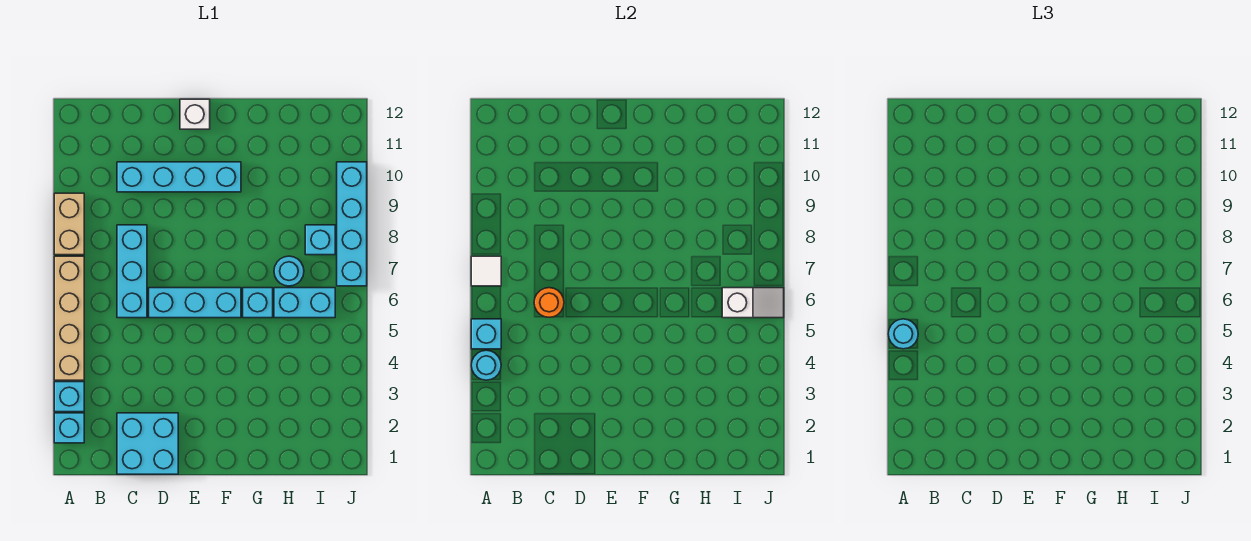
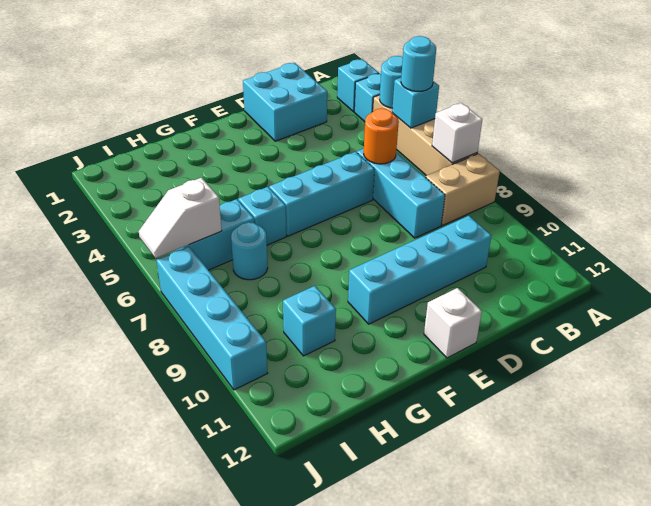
white 1x1 tile [471,256,501,286] -> white 1x1 brick [432,103,482,163]
tan 1x2 brick [54,193,84,255] -> tan 1x2 brick turned to [426,154,500,225]
cyan 1x1 brick [305,225,335,255] -> cyan 1x1 brick moved to [283,286,336,356]

